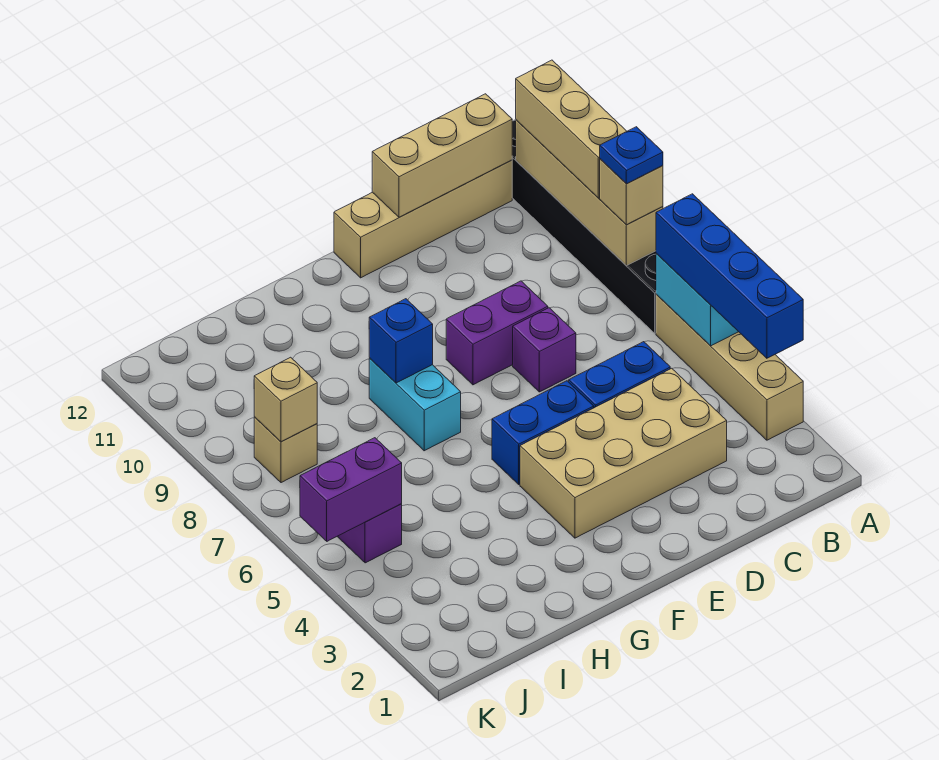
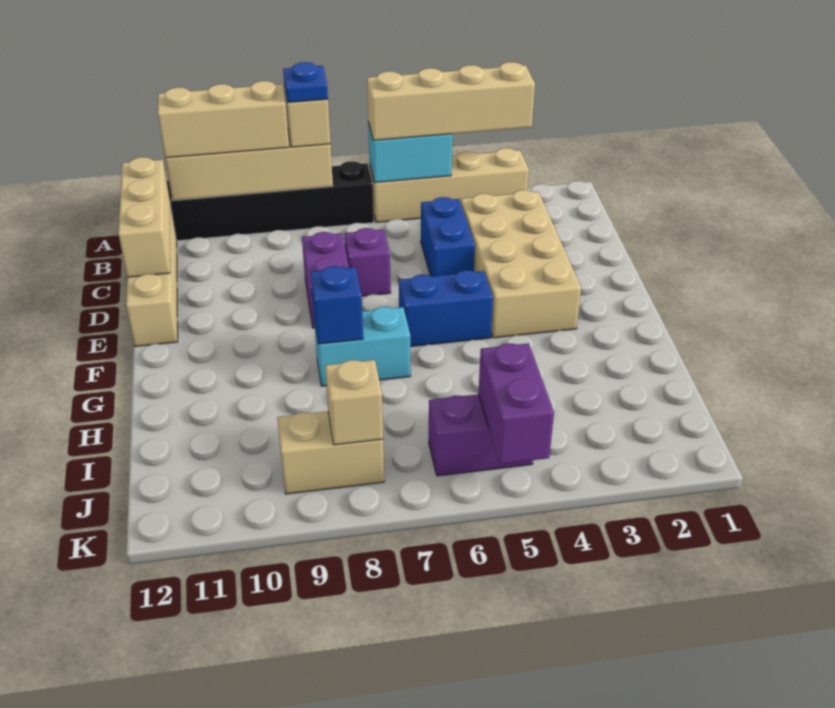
blue 1x4 brick [656,194,803,358] -> tan 1x4 brick [367,62,535,140]
blue 1x2 brick [492,381,594,484] -> blue 1x2 brick turned to [399,270,493,347]
tan 1x1 brick [254,417,317,483] -> tan 1x2 brick [277,411,384,494]

